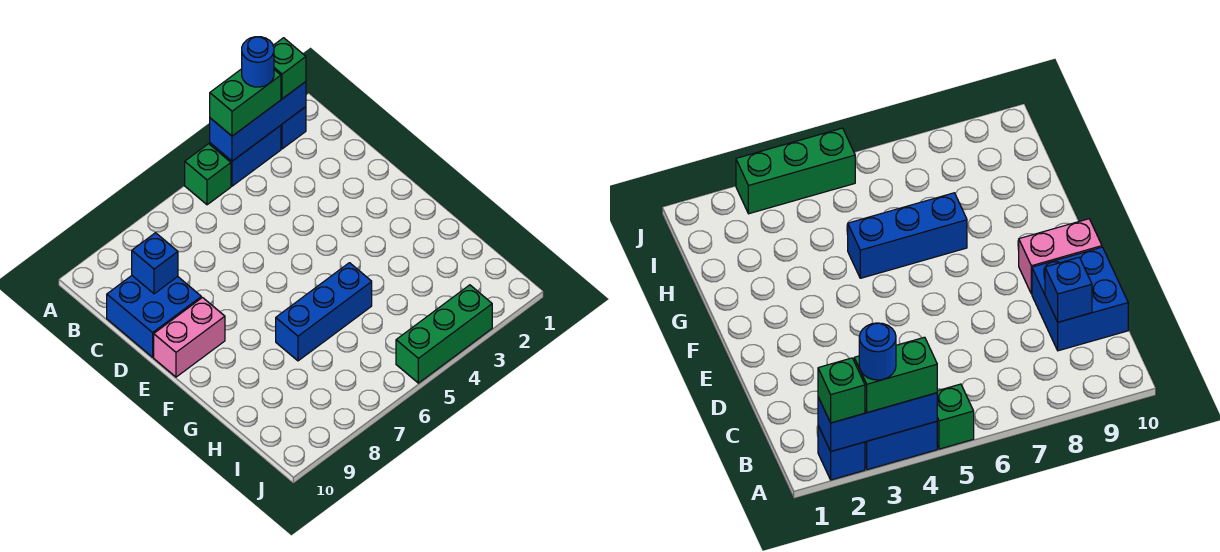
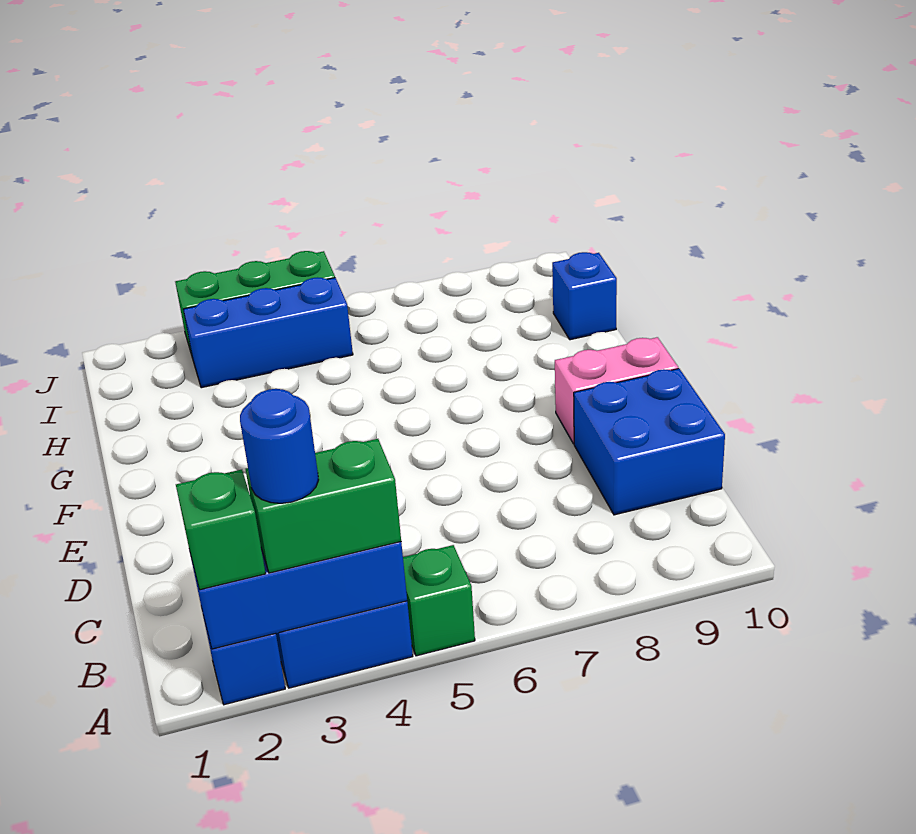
blue 1x1 brick [132,233,178,294] -> blue 1x1 brick moved to [552,252,617,340]
blue 1x3 brick [276,263,372,361] -> blue 1x3 brick moved to [183,277,353,388]

